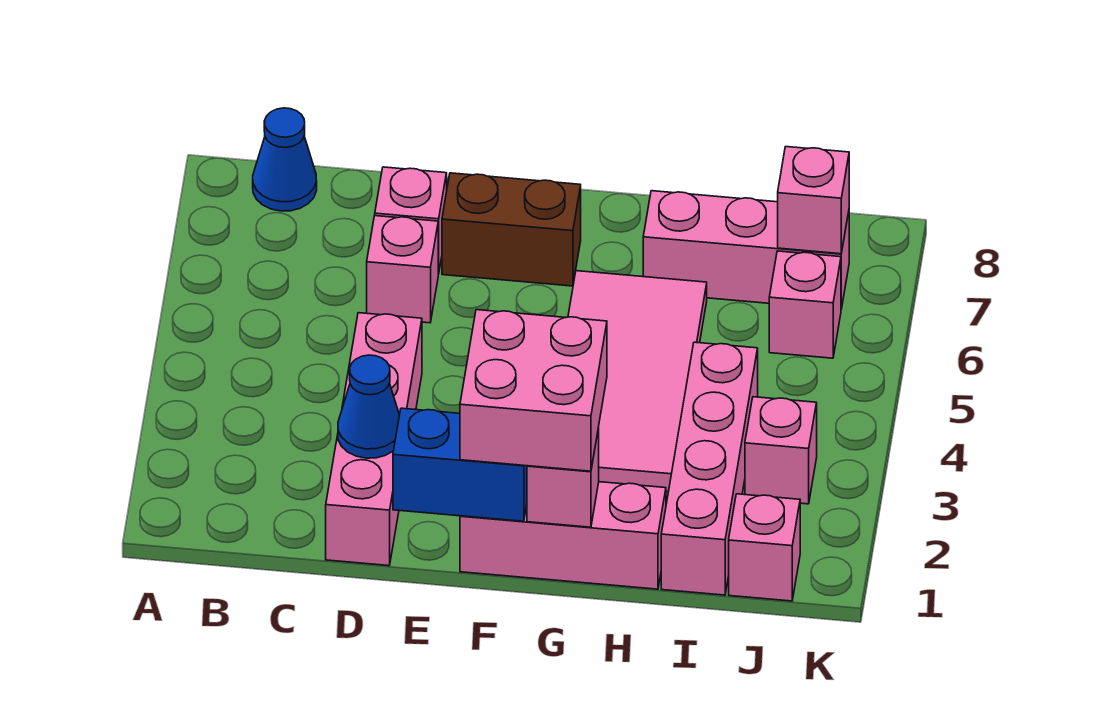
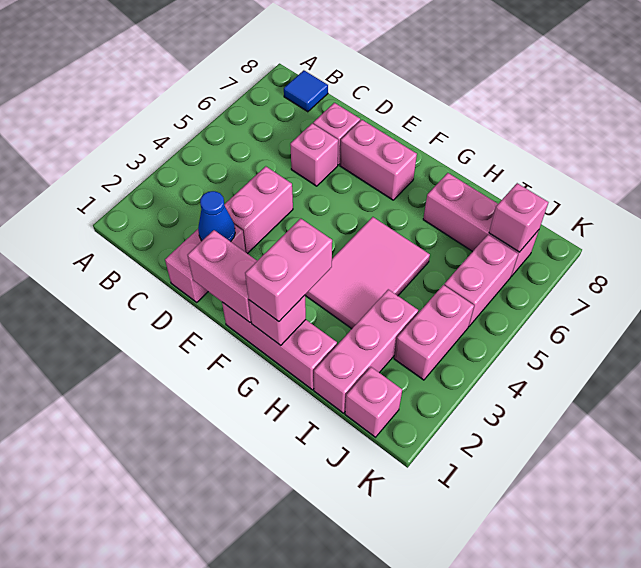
blue 1x1 cone [253,108,317,211] -> blue 1x1 tile [284,70,328,112]
blue 1x2 brick [393,408,527,521] -> pink 1x2 brick [188,230,257,323]
brown 1x2 brick [442,173,581,286] -> pink 1x2 brick [340,120,417,200]
pink 2x2 brick [460,310,607,471] -> pink 1x2 brick [245,219,332,322]
pink 2x4 tile [568,271,707,492] -> pink 2x3 tile [305,217,430,329]
pink 1x4 brick [661,342,758,595] -> pink 1x3 brick [314,289,418,413]
pink 1x1 brick [745,397,817,504] -> pink 1x2 brick [394,285,474,380]
pink 1x1 brick [769,251,841,358] -> pink 1x2 brick [444,235,518,326]

